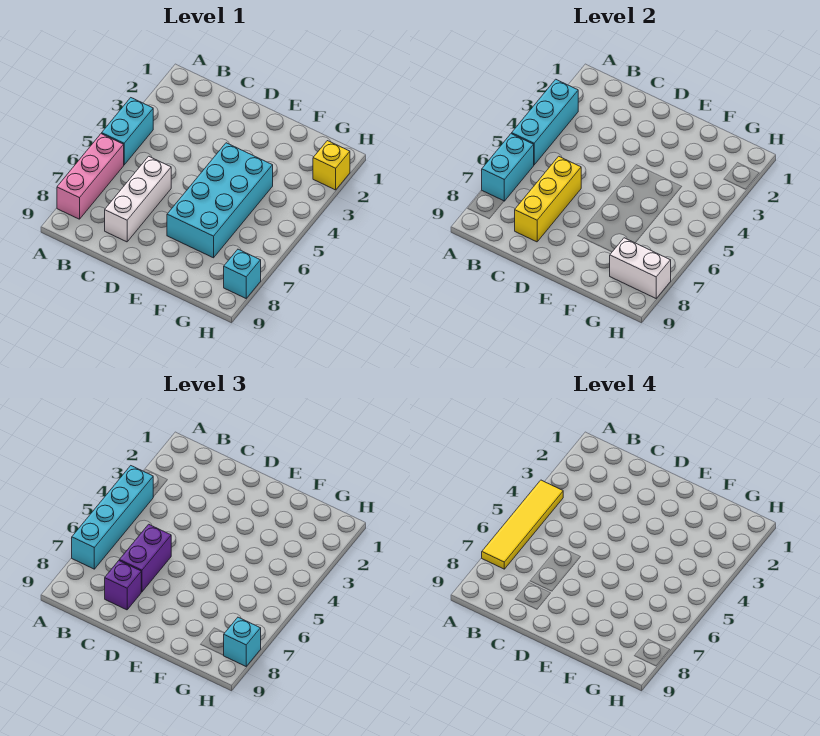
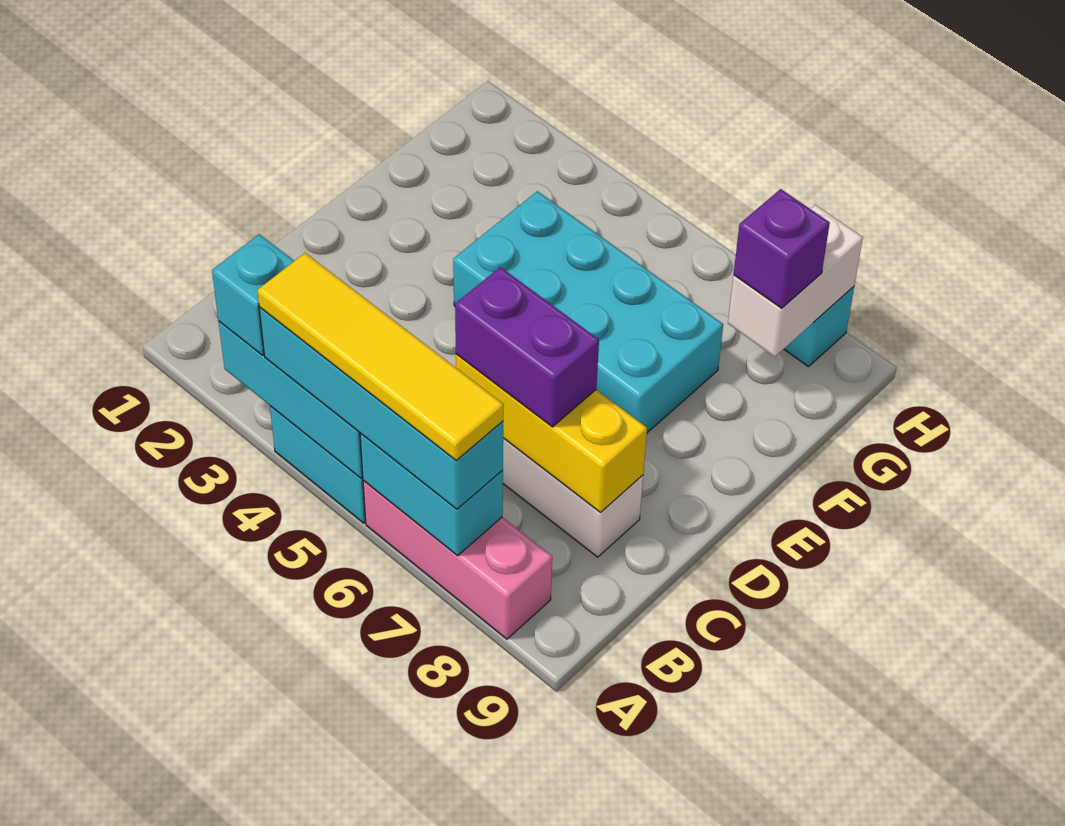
purple 1x1 brick [105,561,141,610] -> purple 1x1 brick moved to [734,189,830,308]
yellow 1x1 brick [313,141,350,190] -> none
cyan 1x1 brick [223,617,261,666] -> cyan 1x1 brick moved to [212,234,294,355]

